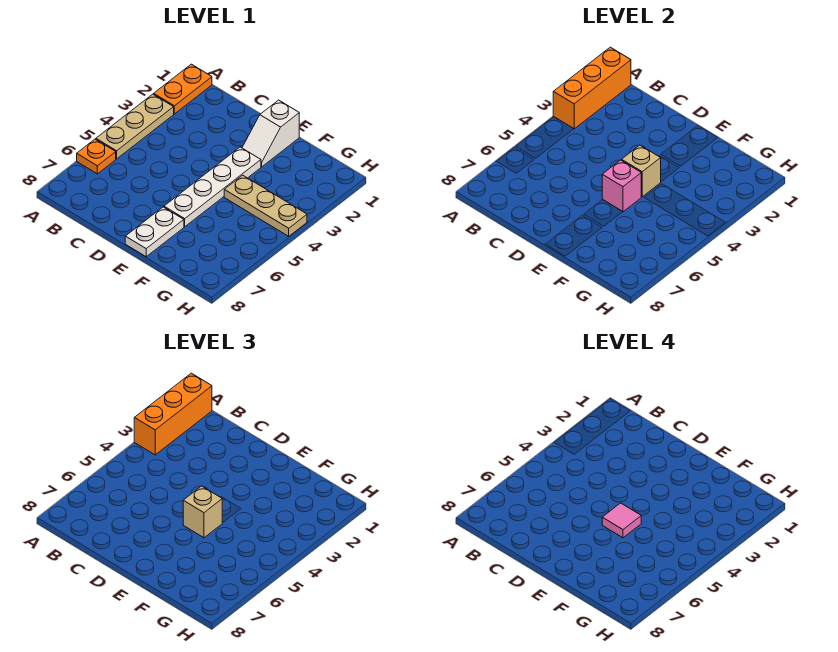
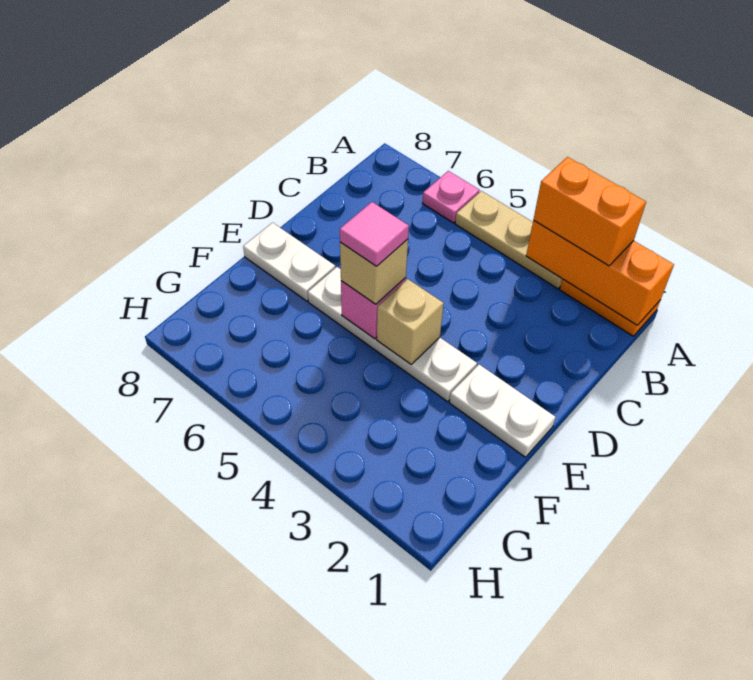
orange 1x3 brick [134,373,212,455] -> orange 1x2 brick [533,157,646,266]
orange 1x1 plate [77,139,116,174] -> pink 1x1 plate [422,171,480,223]
white 1x2 slope [242,100,299,167] -> white 1x2 plate [449,365,555,457]
tan 1x3 plate [224,175,307,236] -> none

